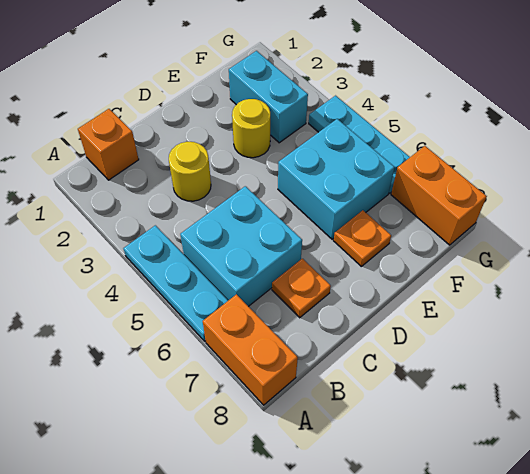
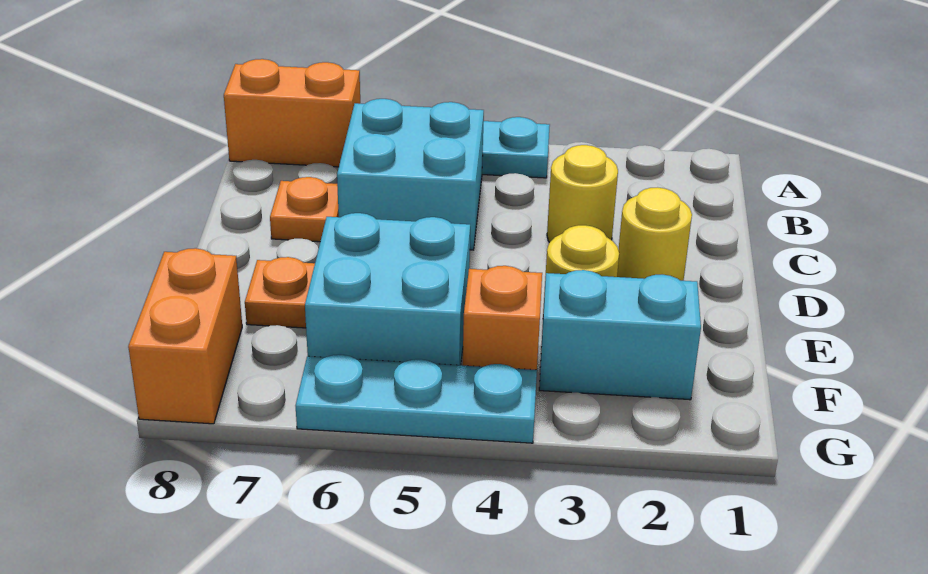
orange 1x1 brick [78,109,139,180] -> orange 1x1 brick moved to [463,266,542,370]
none -> yellow 1x1 round brick [617,187,692,281]
orange 1x2 brick [391,146,487,245] -> orange 1x2 brick turned to [128,248,242,424]

